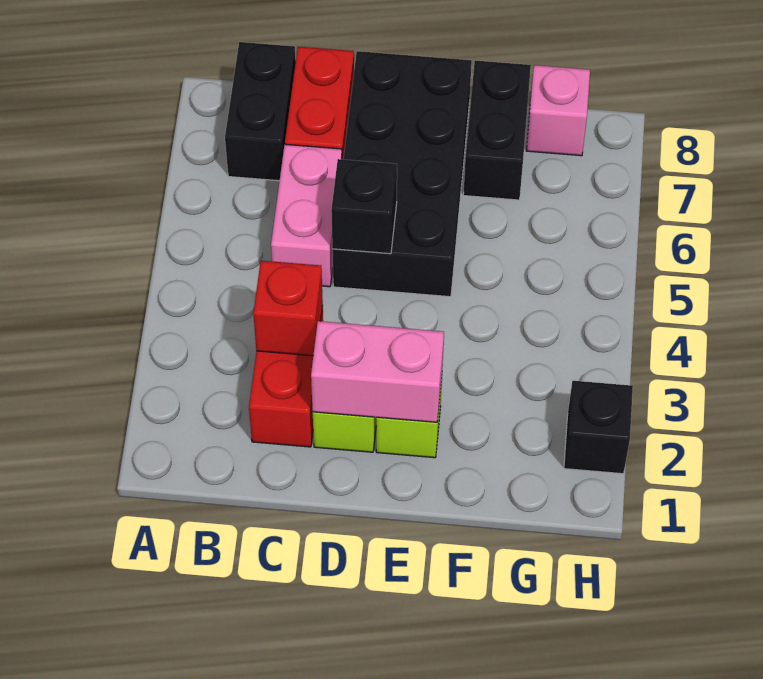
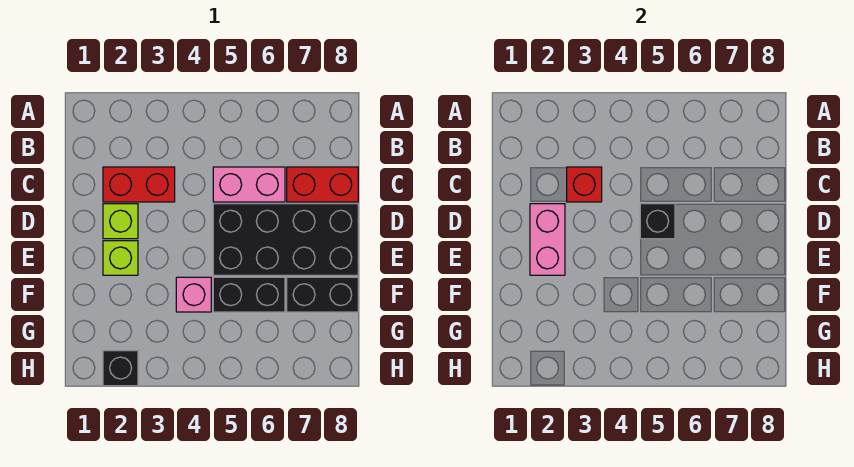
black 1x2 brick [225,42,296,181] -> black 1x2 brick moved to [213,277,285,312]
pink 1x1 brick [526,65,590,156] -> pink 1x1 brick moved to [176,277,211,312]

